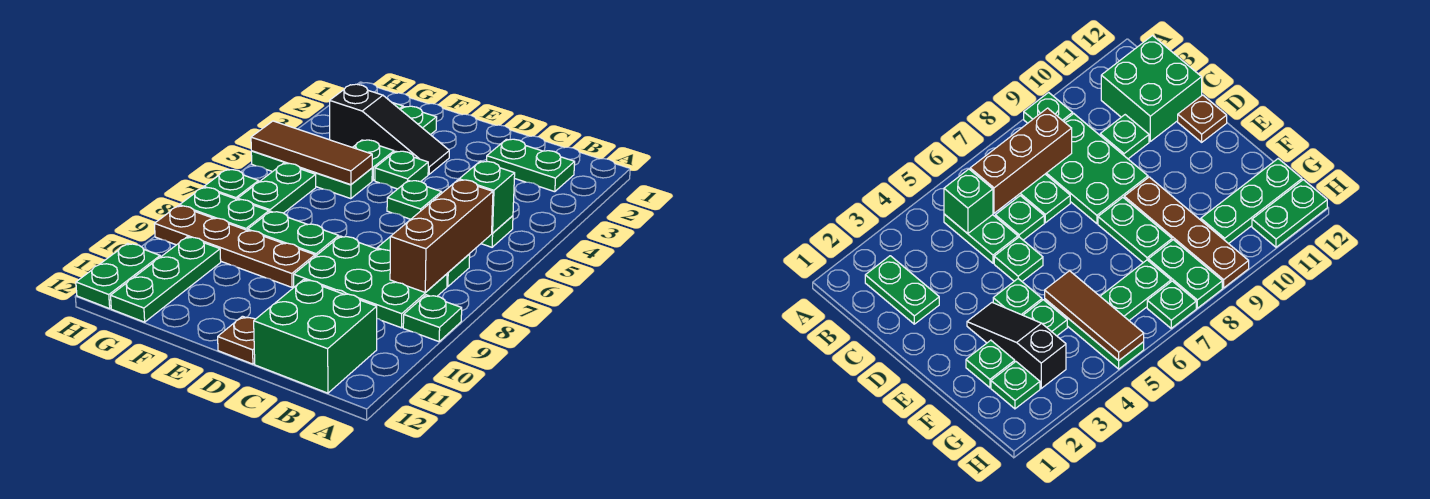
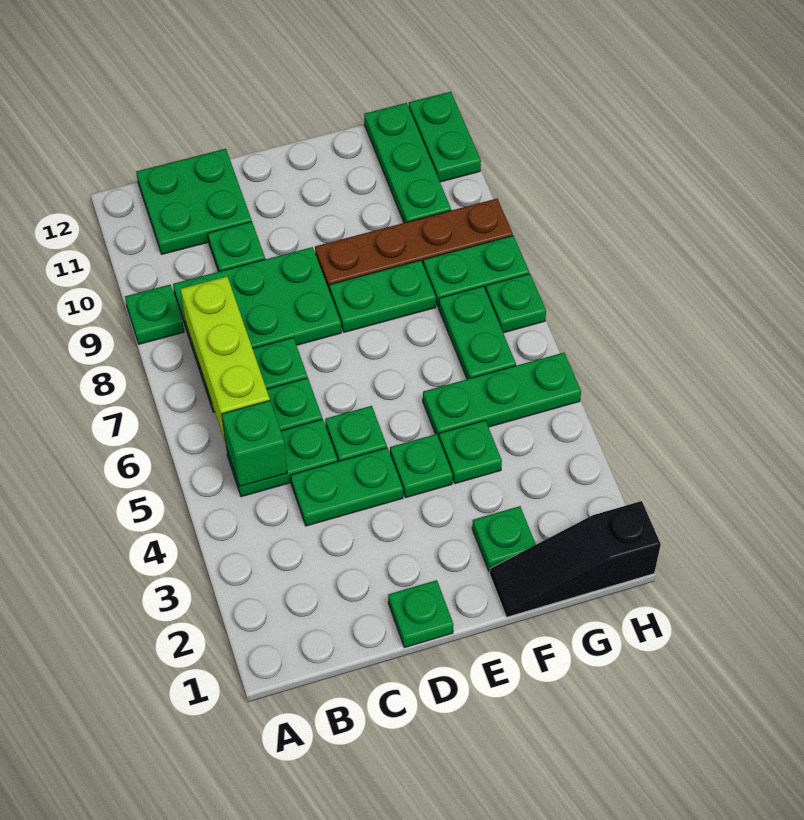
green 1x2 plate [487,139,575,192] -> green 1x2 plate moved to [291,448,403,526]
brown 1x3 brick [390,180,493,292] -> lime 1x3 brick [181,277,270,443]
green 2x2 brick [254,280,377,393] -> green 2x2 plate [136,149,252,254]
brown 1x1 plate [218,316,255,364] -> none
black 1x3 slope [330,84,449,174] -> black 1x3 slope moved to [490,501,661,617]
brown 1x3 tile [251,121,372,185] -> none
green 1x1 plate [991,362,1040,409] -> green 1x1 plate moved to [388,580,454,648]

